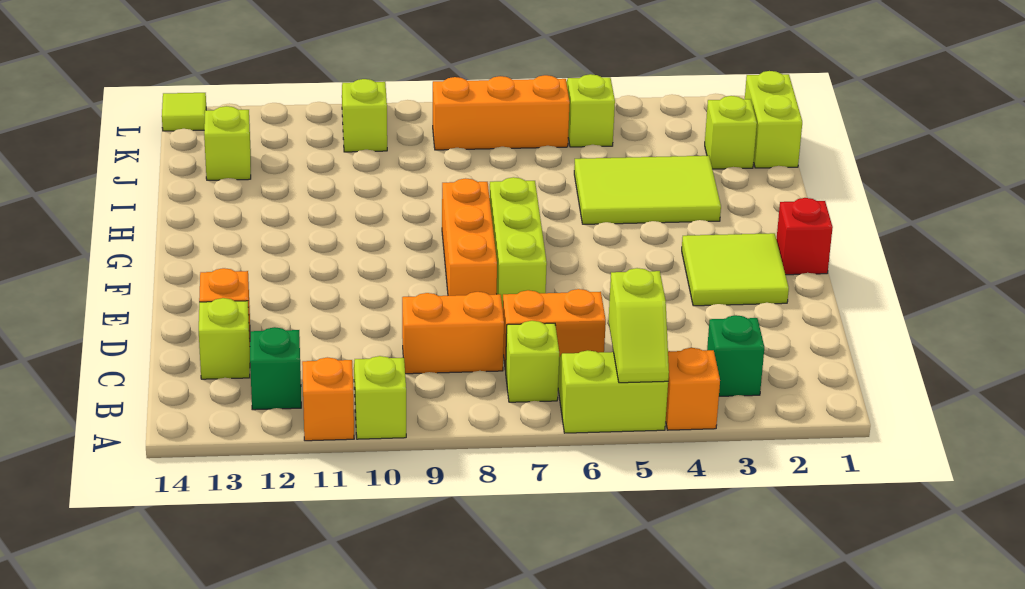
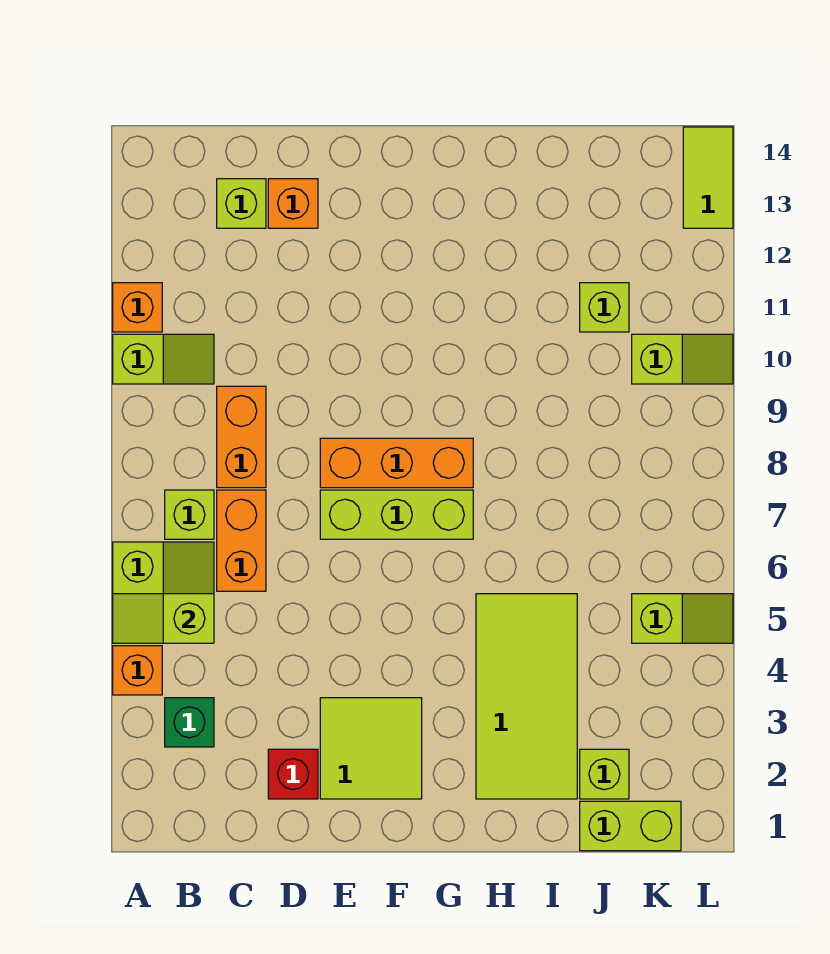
green 1x1 brick [250,327,301,410] -> none
red 1x1 brick [776,198,833,275] -> red 1x1 brick moved to [268,749,318,799]
lime 2x3 tile [574,156,721,224] -> lime 2x4 tile [476,594,577,799]
lime 1x1 brick [204,106,251,180] -> lime 1x1 brick moved to [580,283,629,332]
orange 1x3 brick [433,75,570,150] -> none
lime 1x1 tile [162,93,206,131] -> lime 1x2 tile [683,127,733,228]

